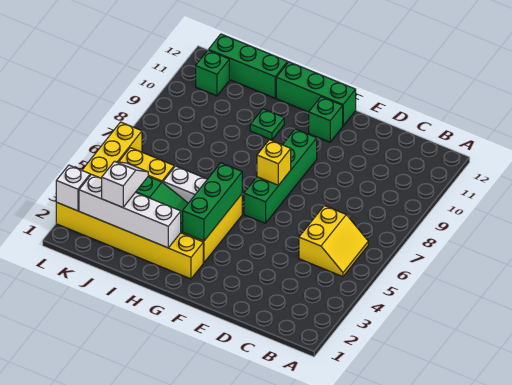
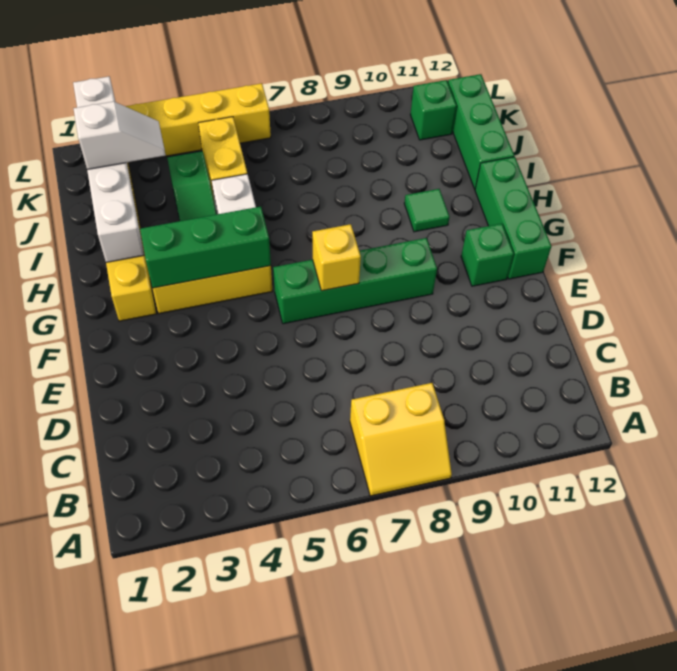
yellow 2x2 slope [299,206,368,277] -> yellow 2x2 slope moved to [350,383,452,496]
green 1x1 plate [250,109,284,140] -> green 1x1 tile [404,189,449,232]

